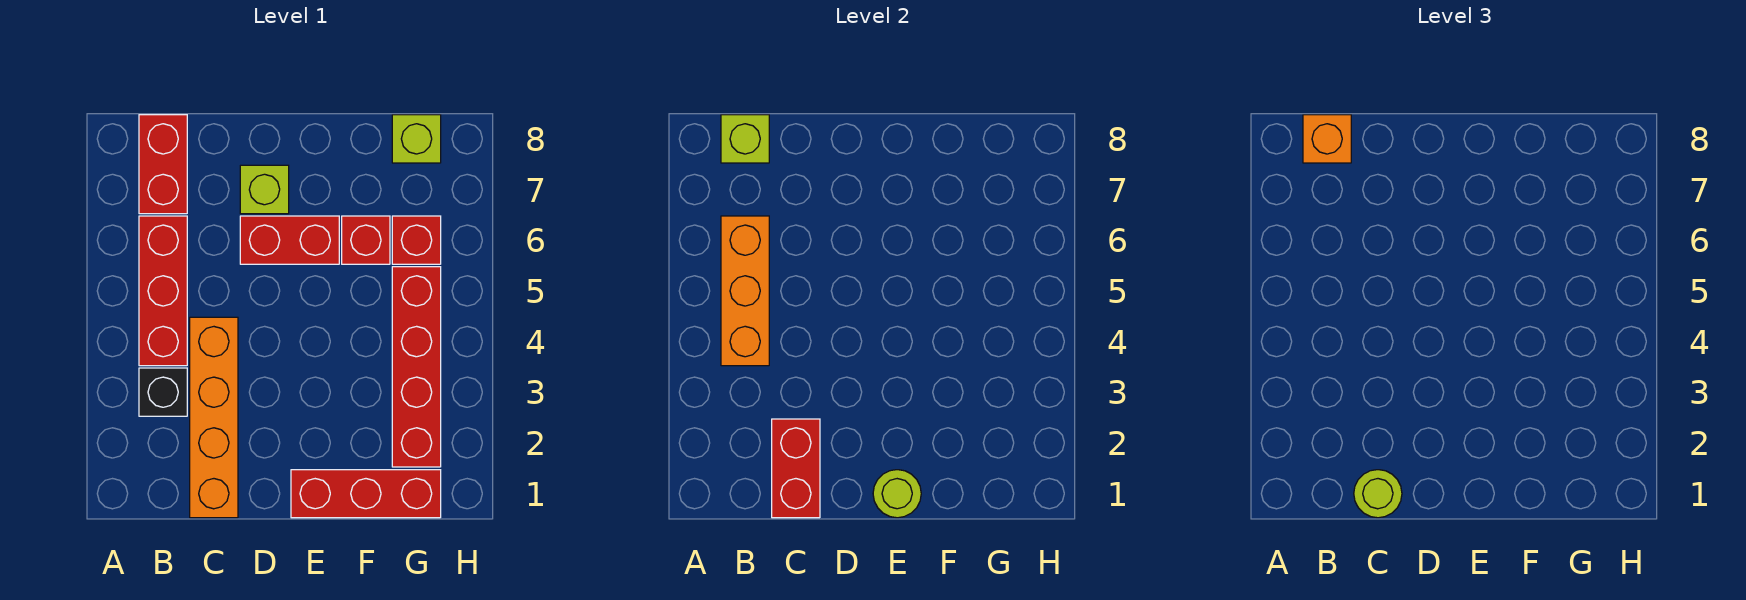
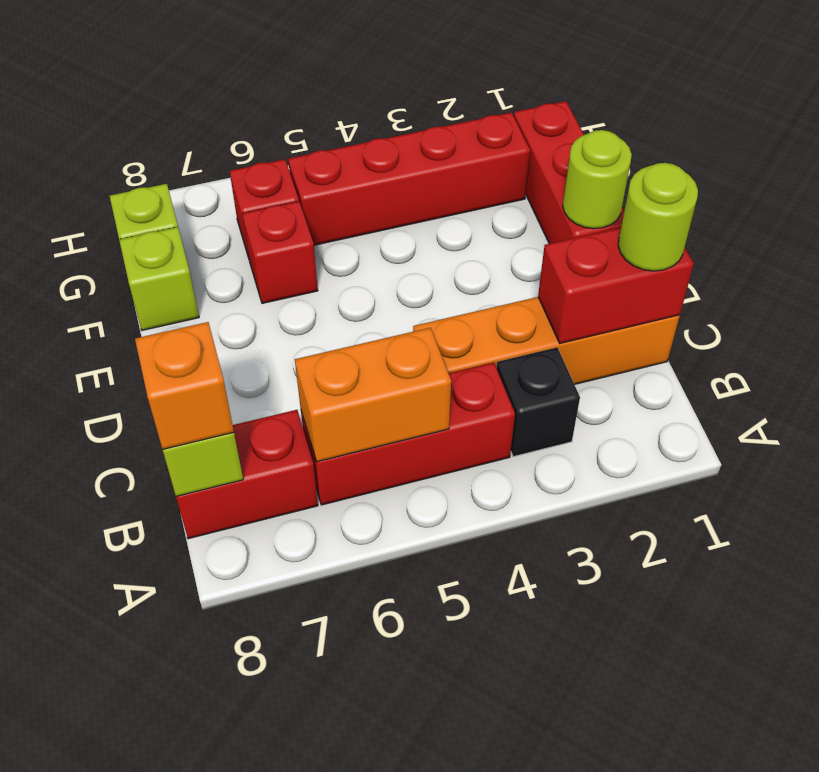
orange 1x3 brick [721,216,769,366] -> orange 1x2 brick [295,328,451,462]
red 1x2 brick [240,216,339,264] -> none
lime 1x1 brick [240,165,289,214] -> lime 1x1 brick moved to [119,227,199,330]

